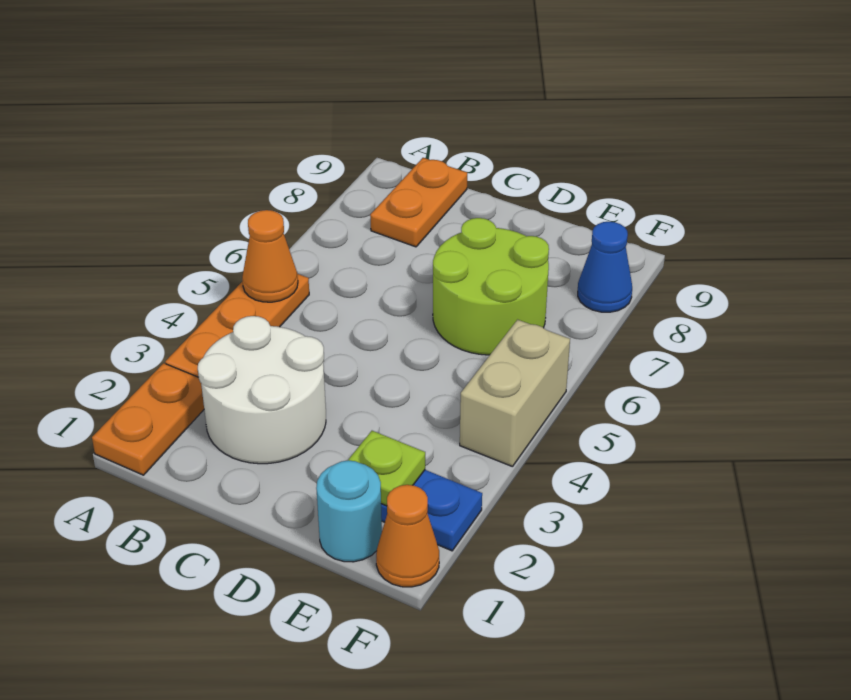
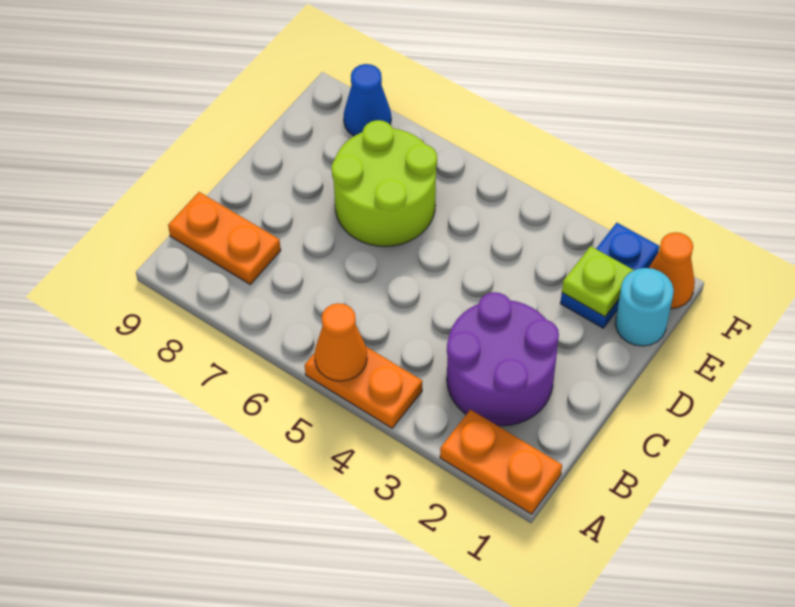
orange 1x3 plate [165,274,309,377] -> orange 1x2 plate [305,347,422,428]
white 2x2 round brick [198,316,326,464] -> purple 2x2 round brick [447,292,559,426]
tan 1x2 brick [460,320,570,467] -> none

